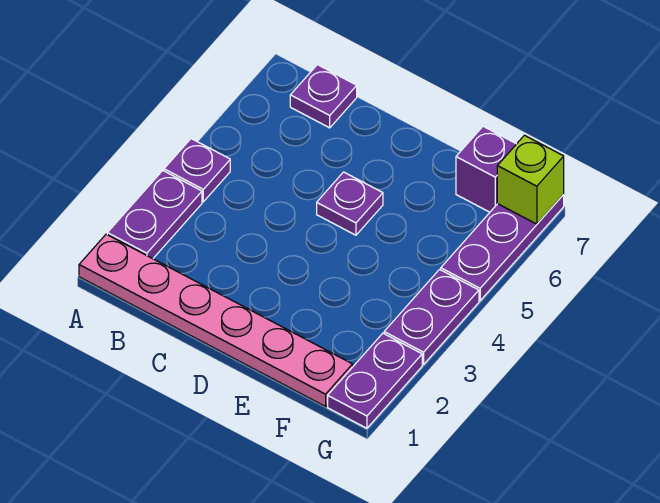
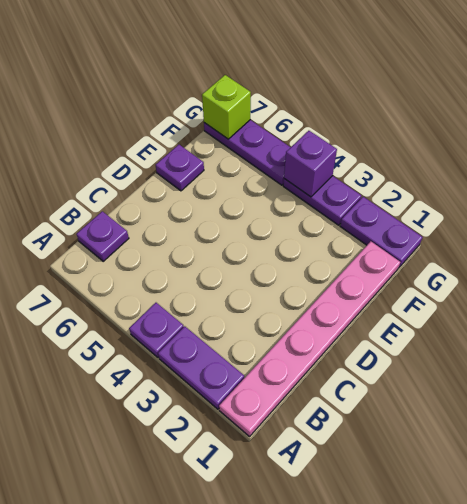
purple 1x1 plate [317,172,383,235] -> purple 1x1 plate moved to [156,145,204,191]
purple 1x1 brick [456,126,516,212] -> purple 1x1 brick moved to [284,131,337,197]

